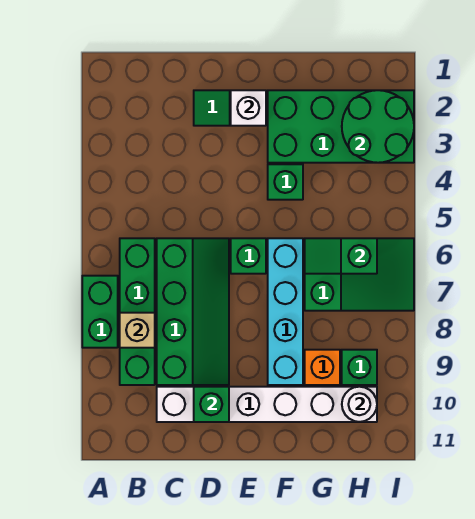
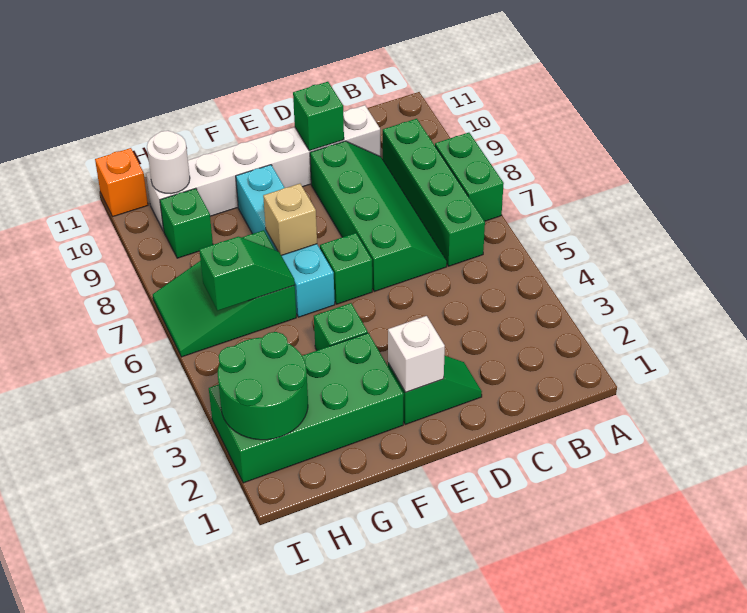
tan 1x1 brick [120,313,155,348] -> tan 1x1 brick moved to [263,184,317,256]
green 2x4 slope [157,238,229,385] -> green 2x4 slope turned to [310,141,447,291]
orange 1x1 brick [305,350,340,385] -> orange 1x1 brick moved to [95,148,148,217]

